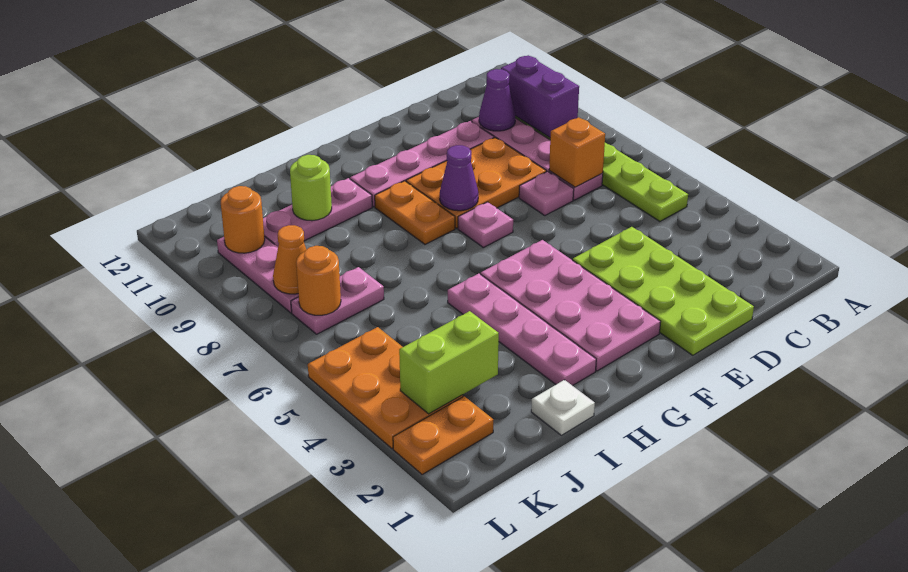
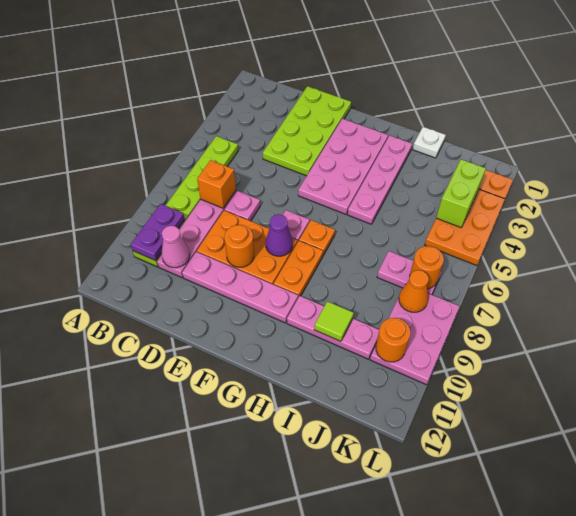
purple 1x2 brick [501,55,579,138] -> purple 1x2 plate [131,204,185,261]
purple 1x1 cone [479,69,515,131] -> pink 1x1 cone [161,226,190,268]
none -> orange 1x1 round brick [224,225,254,267]
none -> orange 1x1 plate [299,220,335,255]
lime 1x1 round brick [290,155,332,221] -> lime 1x1 tile [314,301,354,341]
lime 1x2 brick [399,311,499,414] -> lime 1x2 brick turned to [436,159,486,227]
pink 1x3 plate [217,236,299,313] -> pink 2x3 plate [370,284,460,385]

